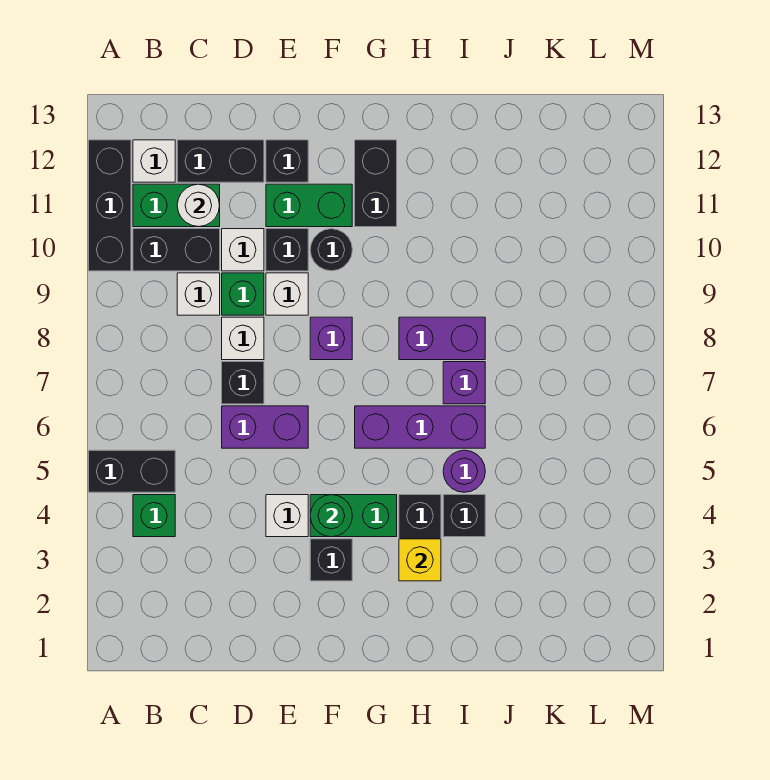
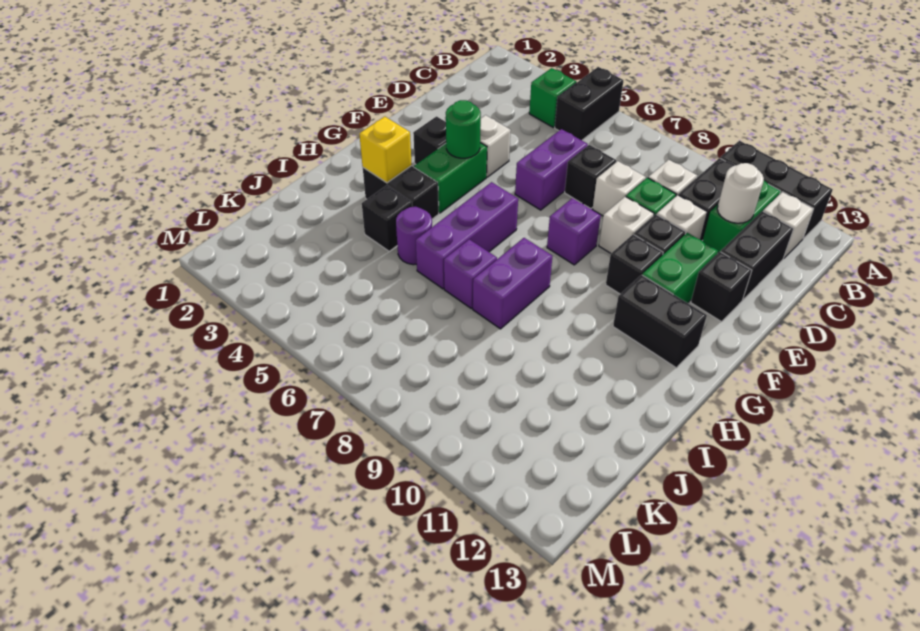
black 1x1 round brick [310,229,352,271] -> black 1x1 brick [606,234,663,294]

